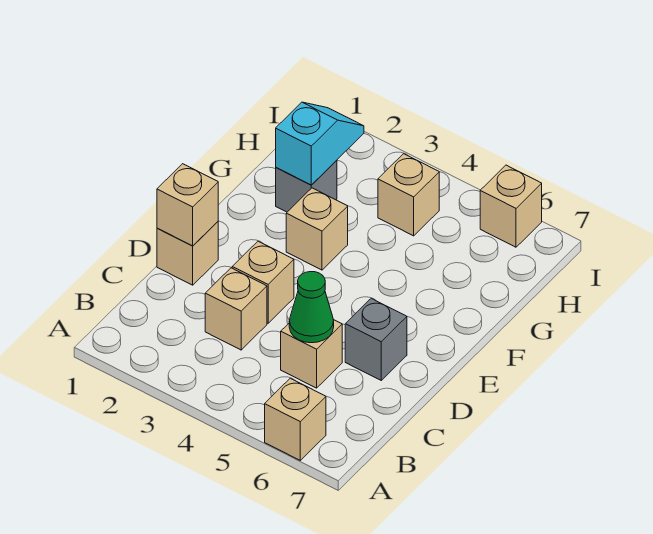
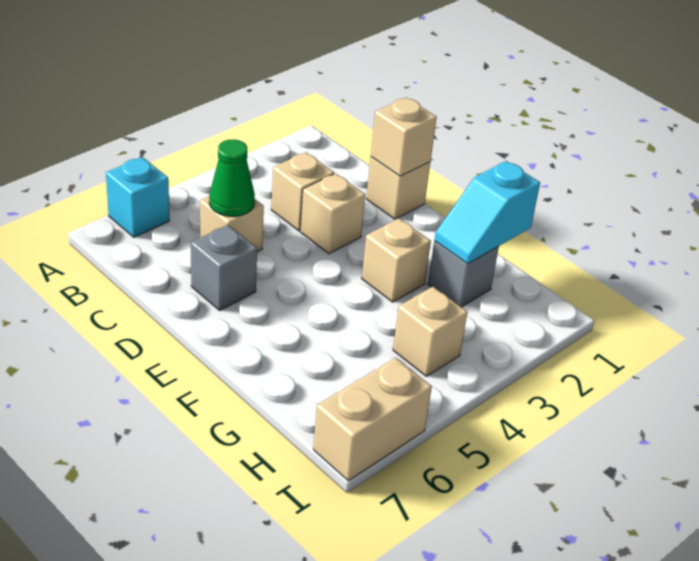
tan 1x1 brick [265,378,326,460] -> cyan 1x1 brick [106,157,169,237]
cyan 1x2 slope [276,102,364,185] -> cyan 1x2 slope turned to [434,161,540,264]
tan 1x1 brick [480,165,542,247] -> tan 1x2 brick [313,358,432,481]

